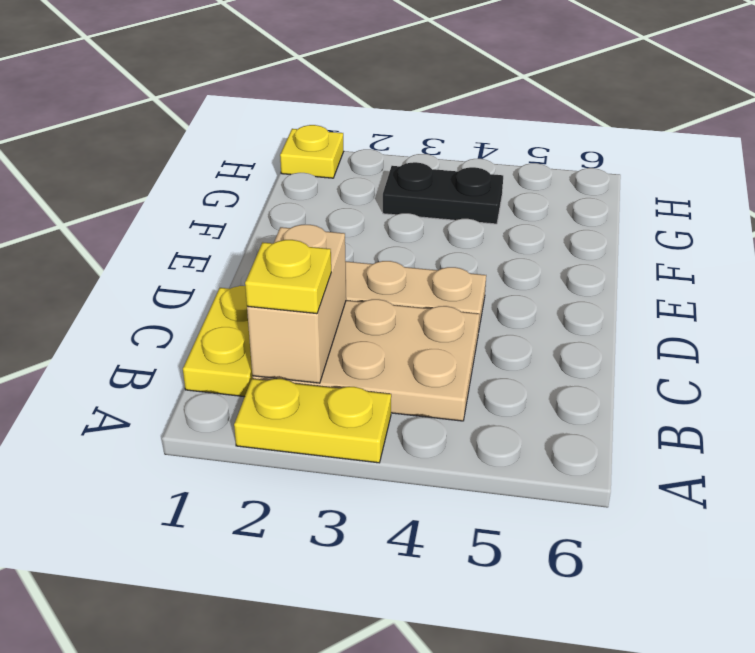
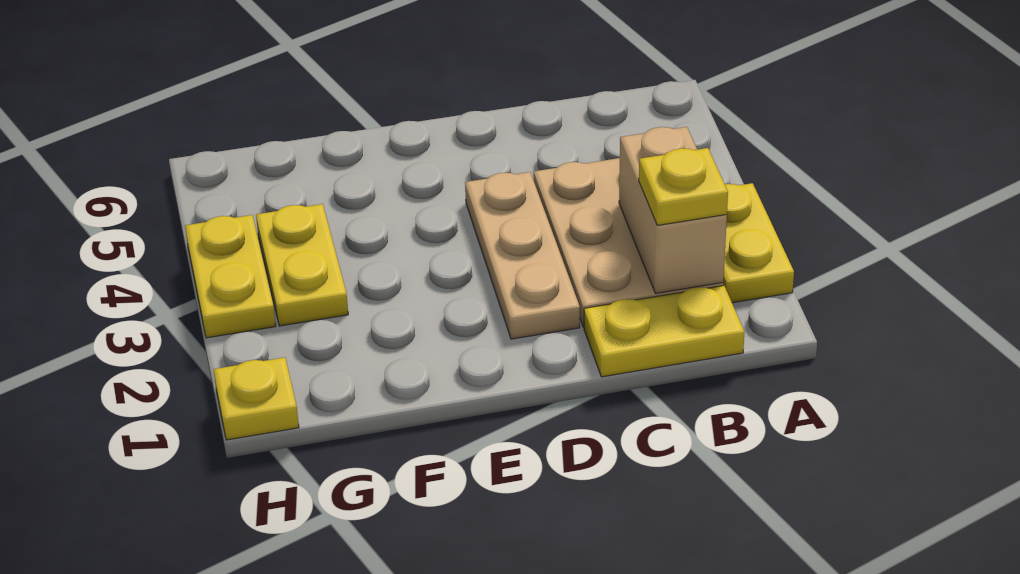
tan 1x2 brick [247,225,346,383] -> tan 1x2 brick turned to [619,127,727,293]
black 1x2 plate [383,162,503,224] -> yellow 1x2 plate [256,204,348,326]
none -> yellow 1x2 plate [185,215,276,338]

